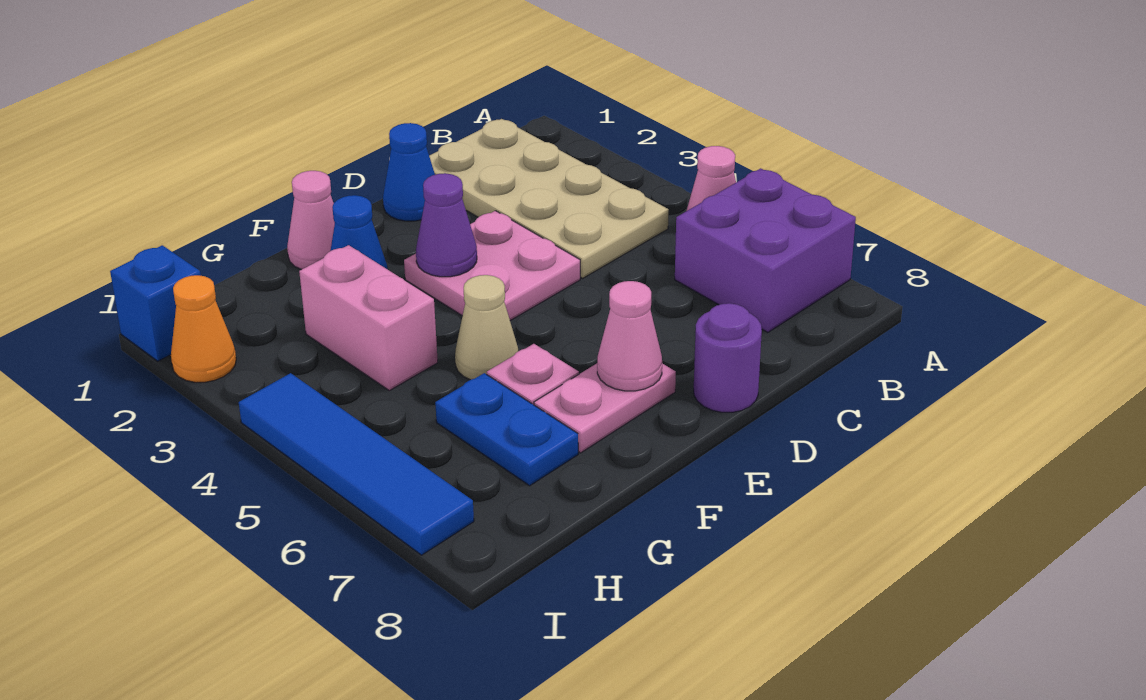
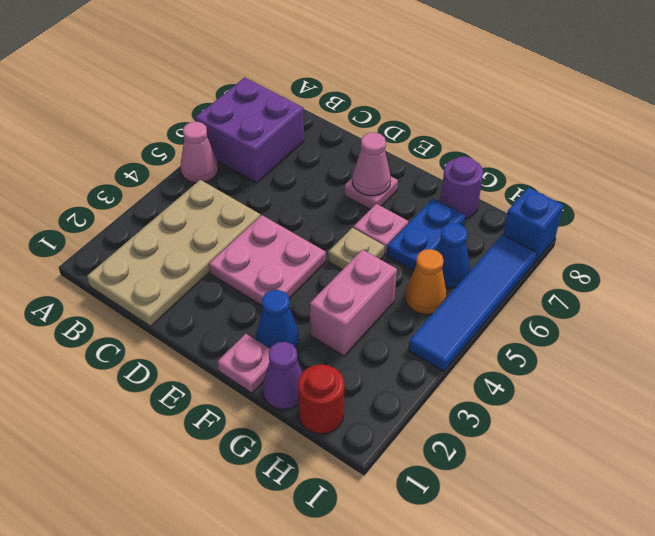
blue 1x1 cone [383,123,435,221] -> blue 1x1 cone moved to [436,223,470,288]
purple 1x1 round brick [694,303,762,412] -> purple 1x1 round brick moved to [440,156,483,219]
purple 1x1 cone [416,173,477,277] -> purple 1x1 cone moved to [262,342,302,410]
pink 1x2 plate [534,363,676,453] -> pink 1x1 plate [345,177,398,209]
pink 1x1 cone [287,171,335,270] -> pink 1x1 plate [218,334,270,393]
tan 1x1 cone [455,275,518,380] -> tan 1x1 plate [328,228,384,270]
none -> red 1x1 round brick [298,364,344,434]
blue 1x1 brick [110,245,201,361] -> blue 1x1 brick moved to [503,188,563,262]
orange 1x1 cone [171,275,236,382] -> orange 1x1 cone moved to [405,249,447,315]

